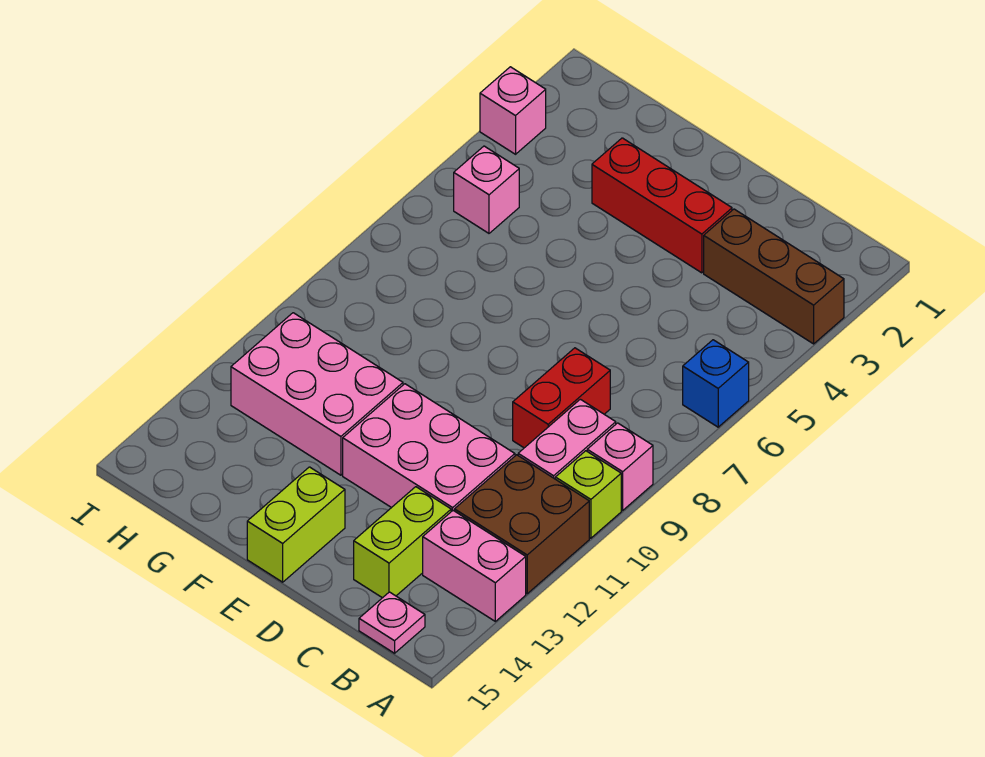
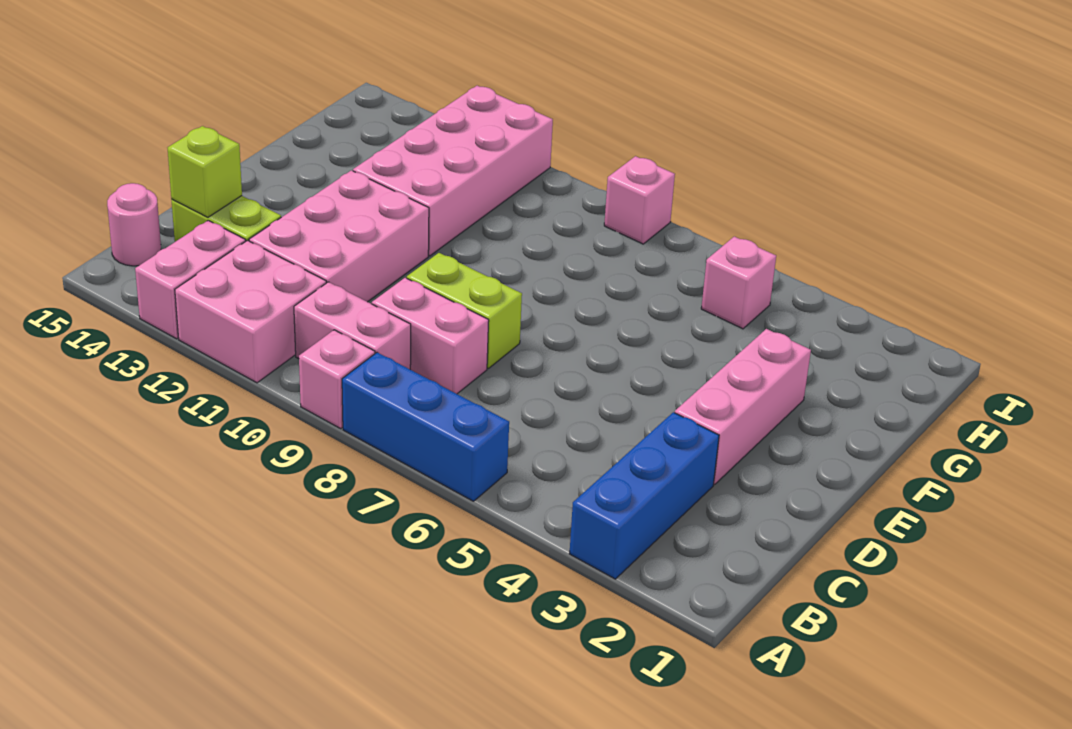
brown 1x3 brick [704,209,844,344] -> blue 1x3 brick [569,412,719,579]
blue 1x1 brick [683,340,749,427] -> blue 1x3 brick [342,352,509,501]
lime 1x1 brick [555,451,621,538] -> lime 1x1 brick moved to [168,126,242,217]
brown 2x2 brick [455,455,589,594] -> pink 2x2 brick [175,240,326,383]
pink 1x1 plate [359,592,425,653] -> pink 1x1 round brick [107,183,161,266]
red 1x2 brick [513,348,610,448] -> pink 1x2 brick [372,278,489,394]
red 1x3 brick [592,138,732,273] -> pink 1x3 brick [675,329,811,485]
lime 1x2 brick [247,467,345,582] -> lime 1x2 brick moved to [407,253,522,368]
pink 2x3 brick [231,313,403,475] -> pink 2x4 brick [353,86,553,256]
pink 1x1 brick [480,67,546,154] -> pink 1x1 brick moved to [604,156,675,244]

